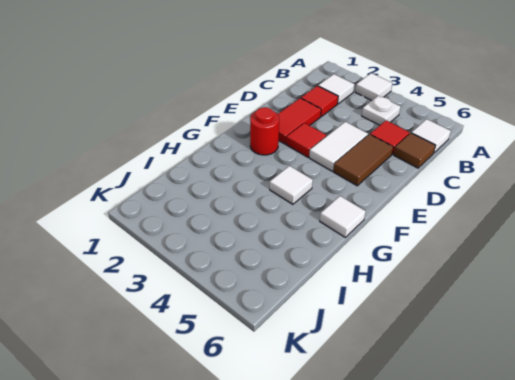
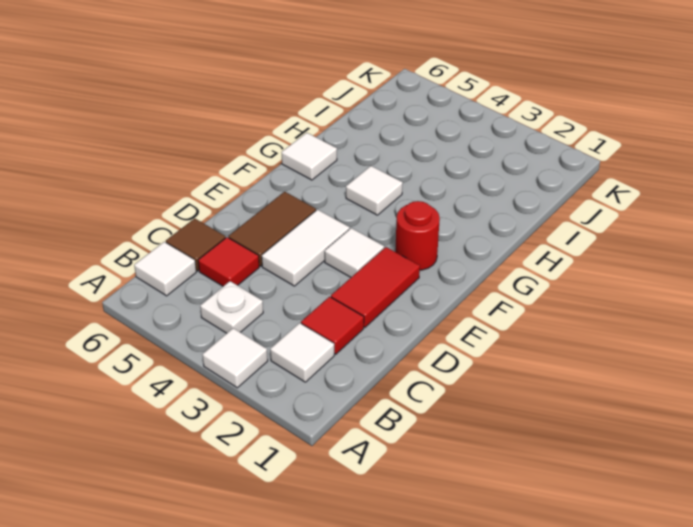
red 1x1 tile [286,123,326,157] -> white 1x1 tile [325,228,384,277]

